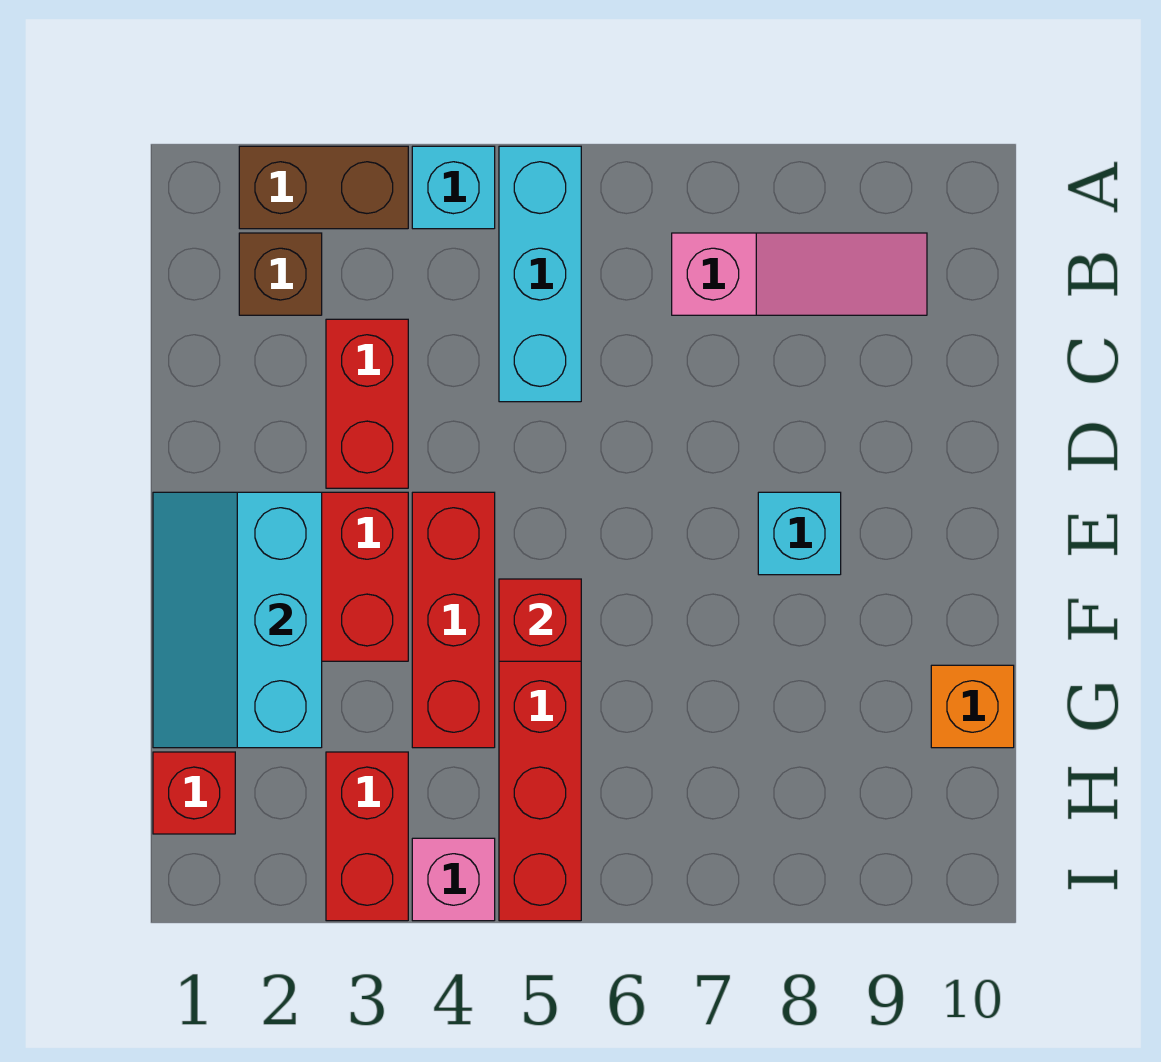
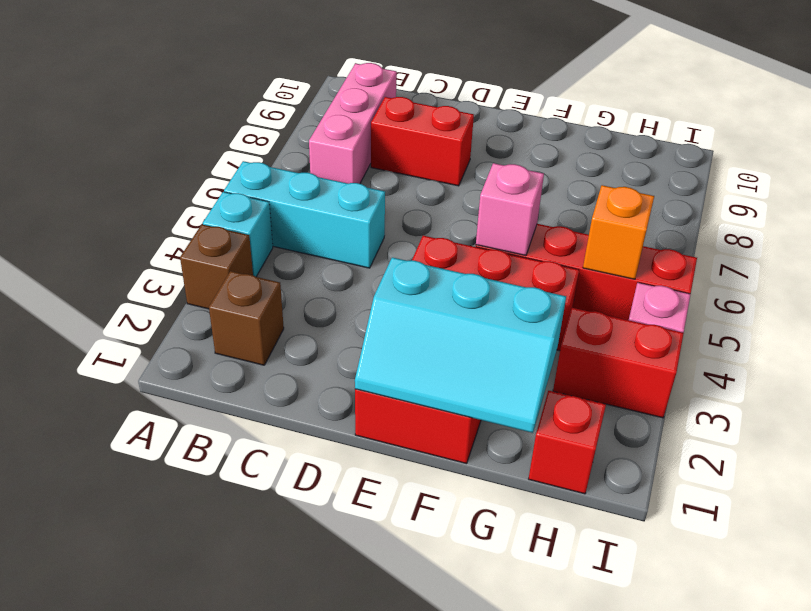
brown 1x2 brick [239,146,408,229] -> brown 1x1 brick [180,225,253,309]
pink 1x3 slope [672,233,927,315] -> pink 1x3 brick [309,63,397,184]
red 1x2 brick [326,319,408,488] -> red 1x2 brick moved to [371,97,474,186]
cyan 1x1 brick [758,492,841,575] -> none
red 1x1 brick [499,579,581,661] -> pink 1x1 brick [476,163,544,256]
orange 1x1 brick [931,665,1014,748] -> orange 1x1 brick moved to [583,185,654,279]

